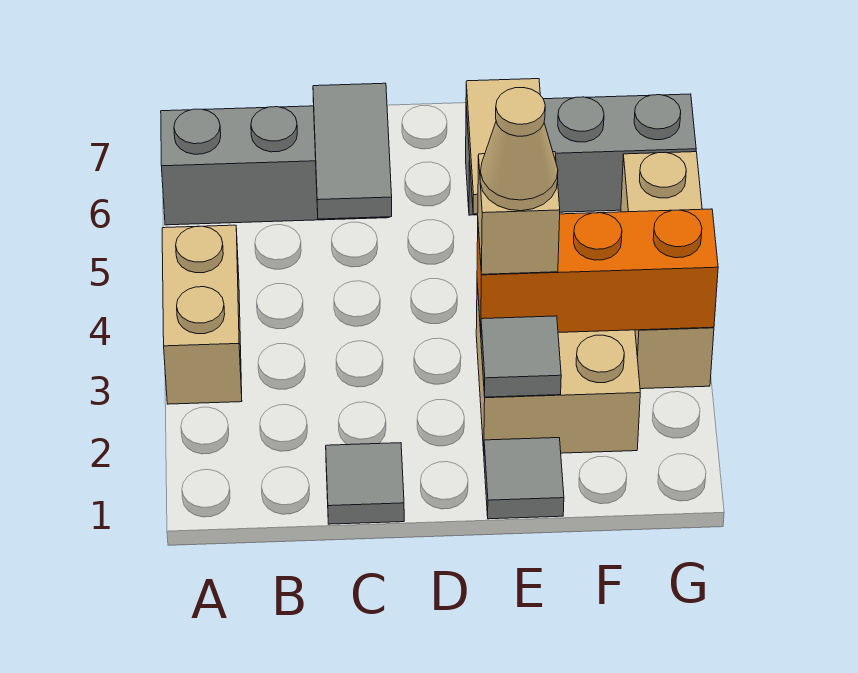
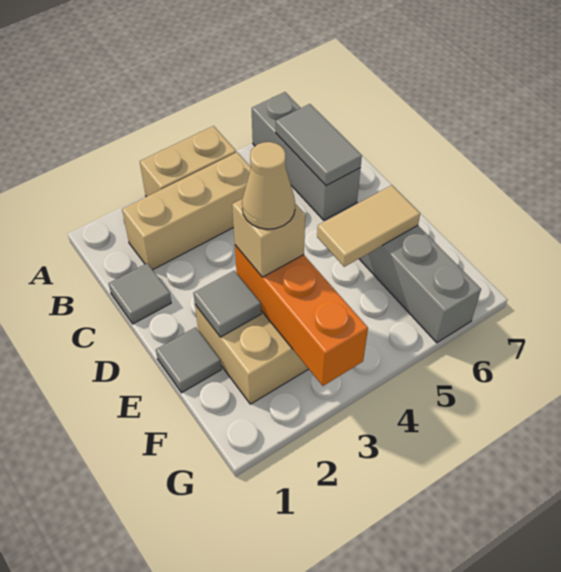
grey 1x2 tile [313,83,392,219] -> grey 1x2 tile turned to [276,104,362,186]
tan 1x3 brick [621,152,714,389] -> tan 1x3 brick moved to [122,152,251,270]

